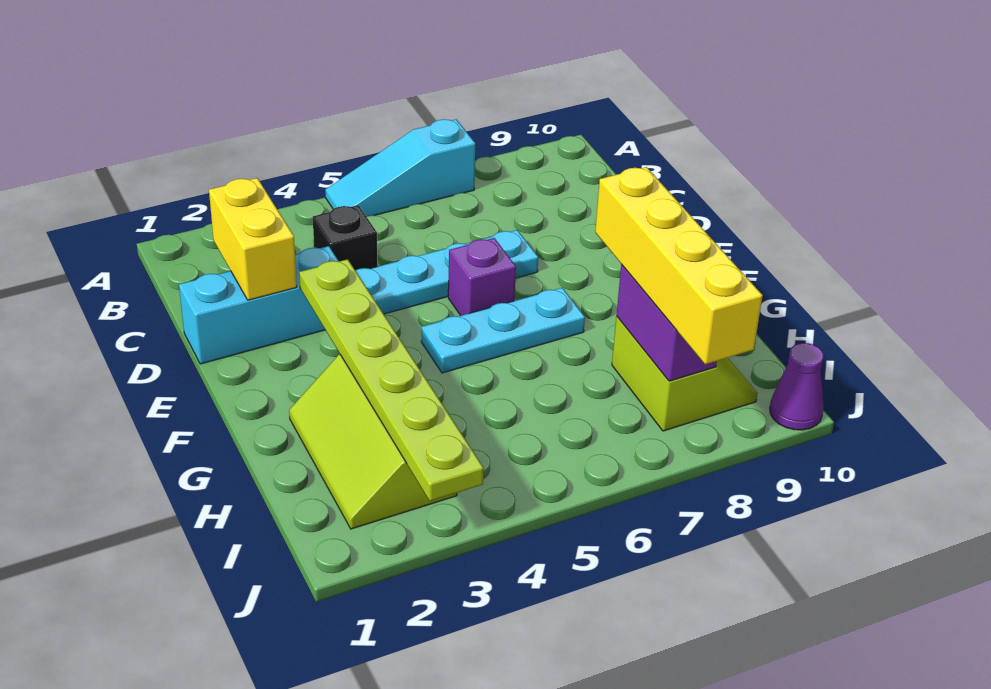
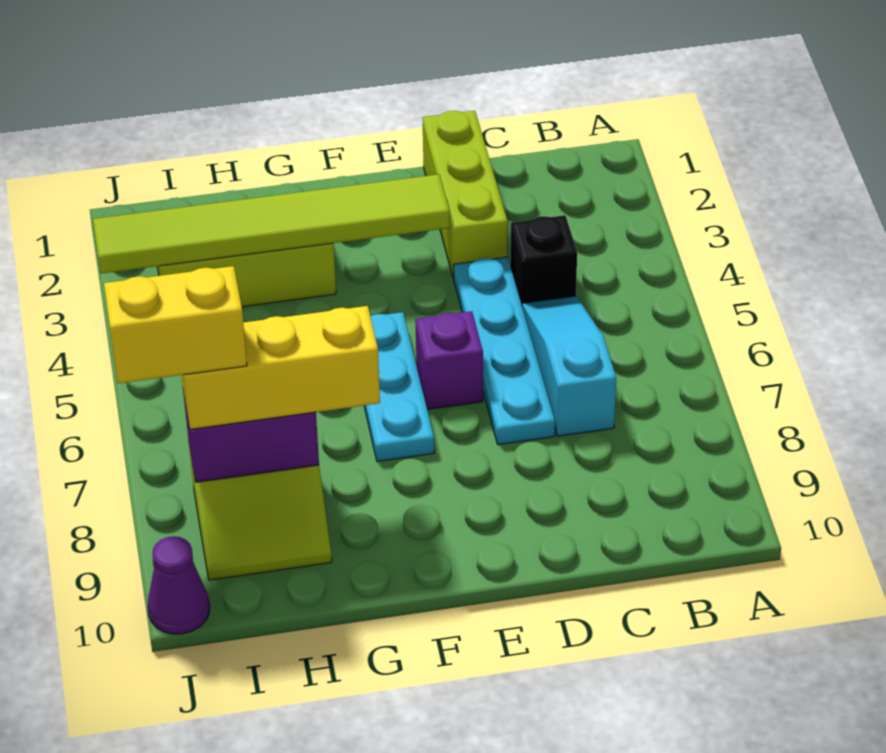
cyan 1x3 slope [325,119,475,217] -> cyan 1x3 slope moved to [522,296,616,436]
yellow 1x2 brick [209,178,297,300] -> yellow 1x2 brick moved to [104,266,247,383]
cyan 1x3 brick [179,246,339,364] -> lime 1x3 brick [422,110,508,279]
lime 1x6 plate [299,259,484,501] -> lime 1x6 tile [93,174,450,273]
yellow 1x4 brick [595,167,763,364] -> yellow 1x3 brick [182,306,380,429]

